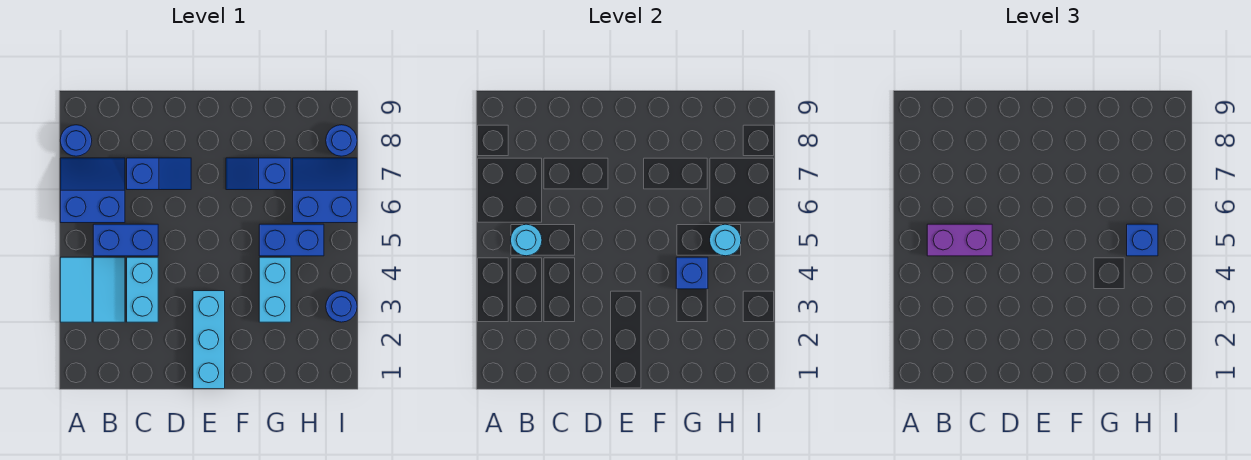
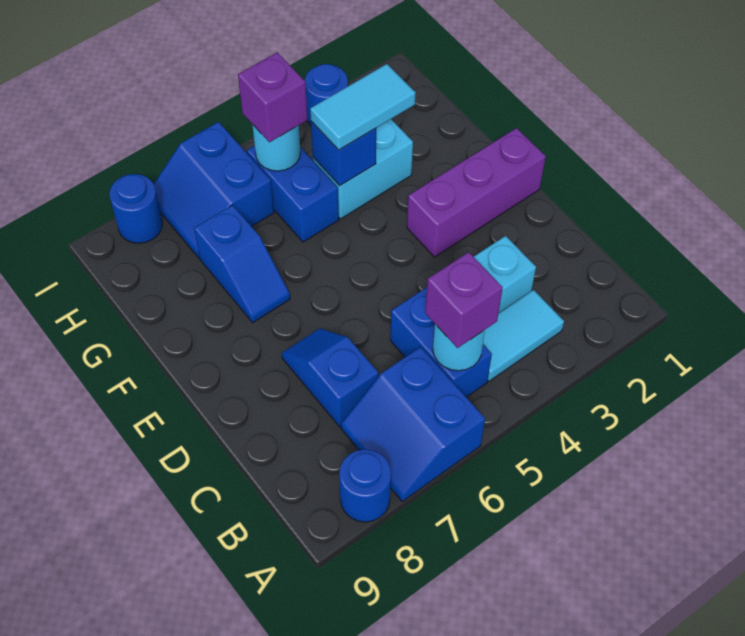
cyan 1x2 tile [60,257,92,322] -> cyan 1x2 tile moved to [310,64,416,150]
purple 1x2 brick [927,224,992,256] -> purple 1x1 brick [425,252,503,348]
cyan 1x3 brick [193,291,225,389] -> purple 1x3 brick [407,128,546,257]
blue 1x1 brick [1127,224,1158,256] -> purple 1x1 brick [238,52,307,142]

